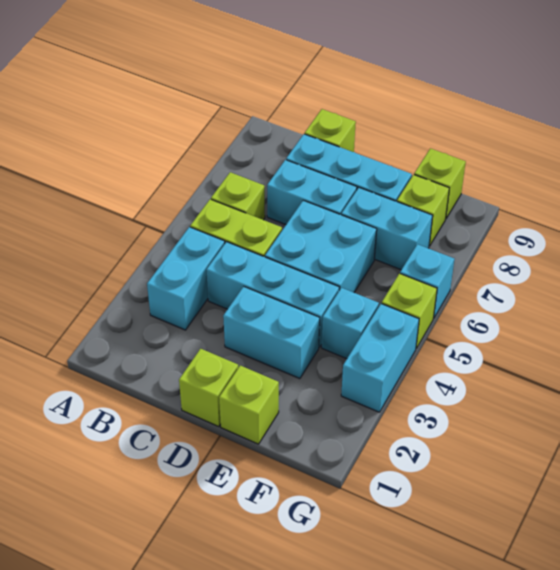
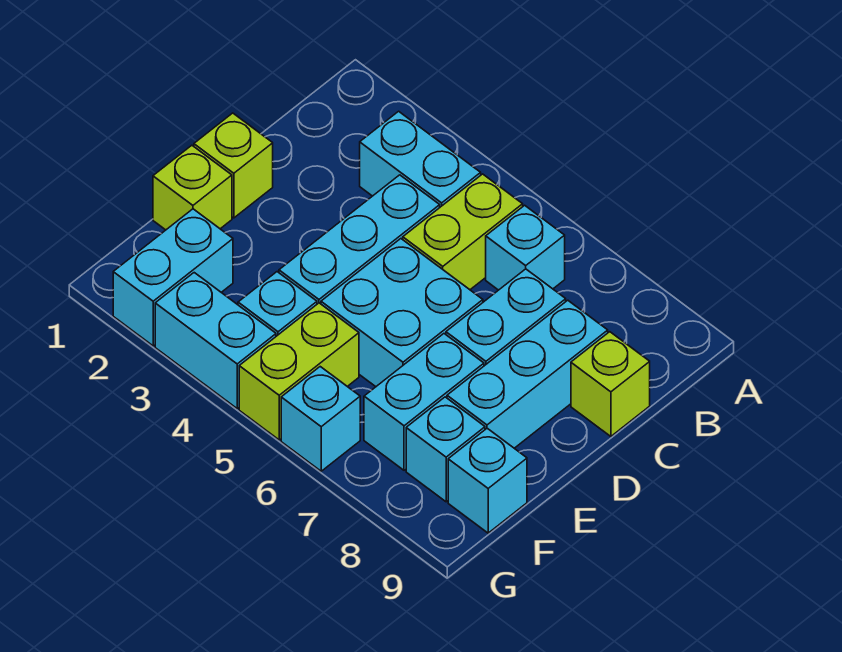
lime 1x1 brick [211,172,265,220] -> cyan 1x1 brick [486,205,565,290]
cyan 1x2 brick [223,286,320,379] -> cyan 1x2 brick moved to [113,209,233,346]
lime 1x1 brick [397,175,449,246] -> cyan 1x1 brick [406,397,485,502]
lime 1x1 brick [414,148,466,218] -> cyan 1x1 brick [448,428,527,533]
lime 1x1 brick [382,274,437,348] -> lime 1x2 brick [239,303,359,440]

